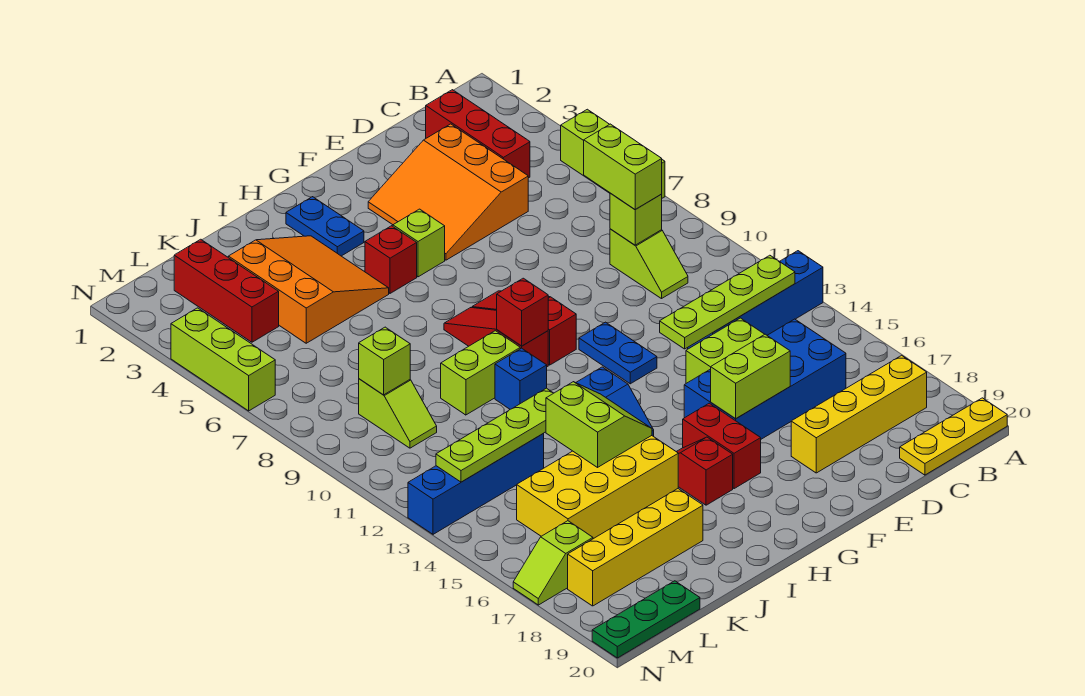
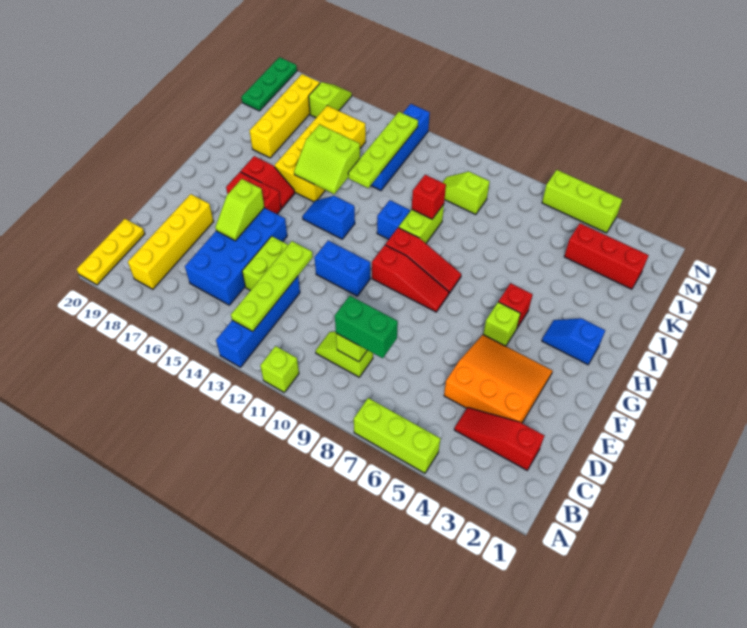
red 1x3 brick [426,90,530,178] -> red 1x3 slope [454,408,544,470]
lime 1x2 brick [584,124,662,209] -> green 1x2 brick [335,296,398,358]
lime 1x2 brick [711,334,790,419] -> lime 1x2 slope [215,179,264,241]
blue 1x2 plate [579,322,657,384] -> blue 1x2 brick [315,241,370,296]
blue 1x2 plate [286,197,364,256] -> blue 1x2 slope [542,318,605,365]
red 1x1 brick [497,278,548,346] -> red 1x1 brick moved to [412,175,446,219]
orange 3x3 slope [228,236,389,343] -> none
lime 1x1 brick [359,327,410,395] -> lime 1x1 brick moved to [260,346,299,392]

